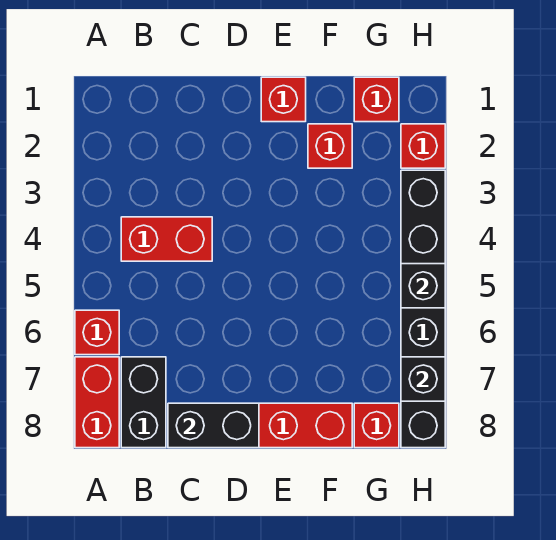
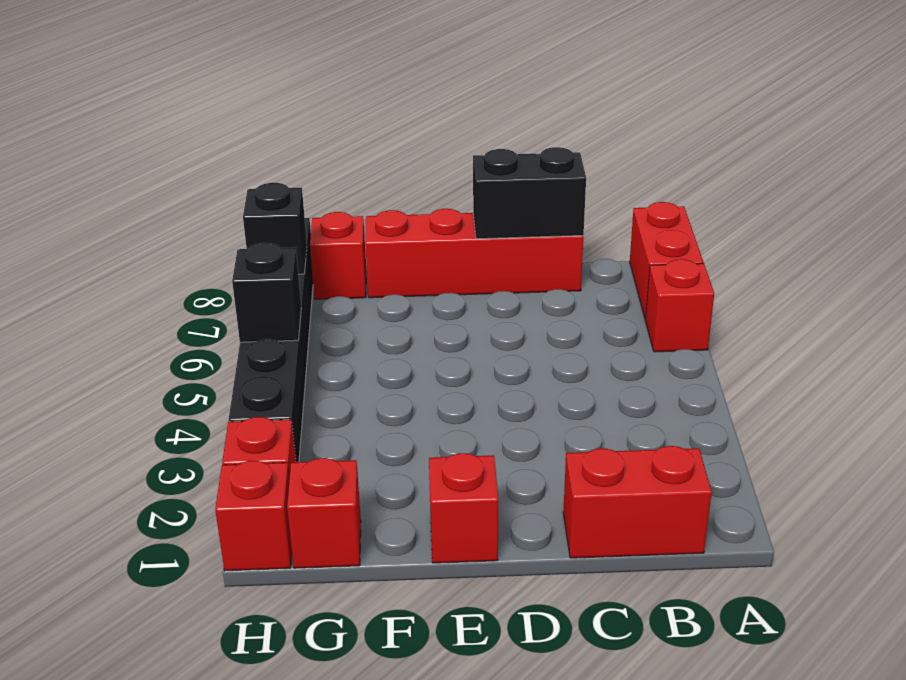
red 1x2 brick [121,217,212,261] -> red 1x2 brick moved to [563,446,712,558]
black 1x2 brick [121,357,166,448] -> none
red 1x1 brick [308,124,352,168] -> red 1x1 brick moved to [215,461,292,571]

